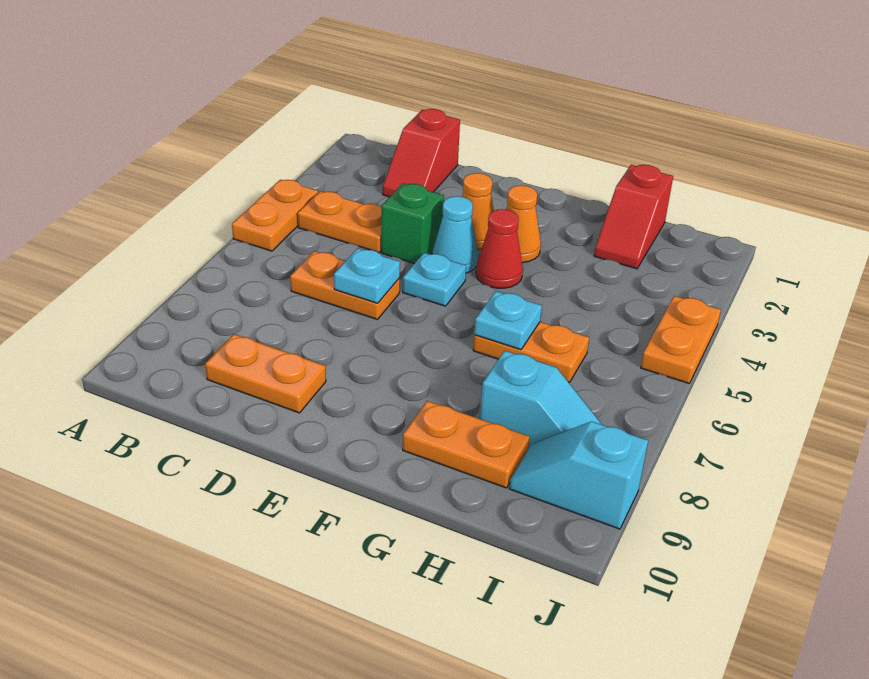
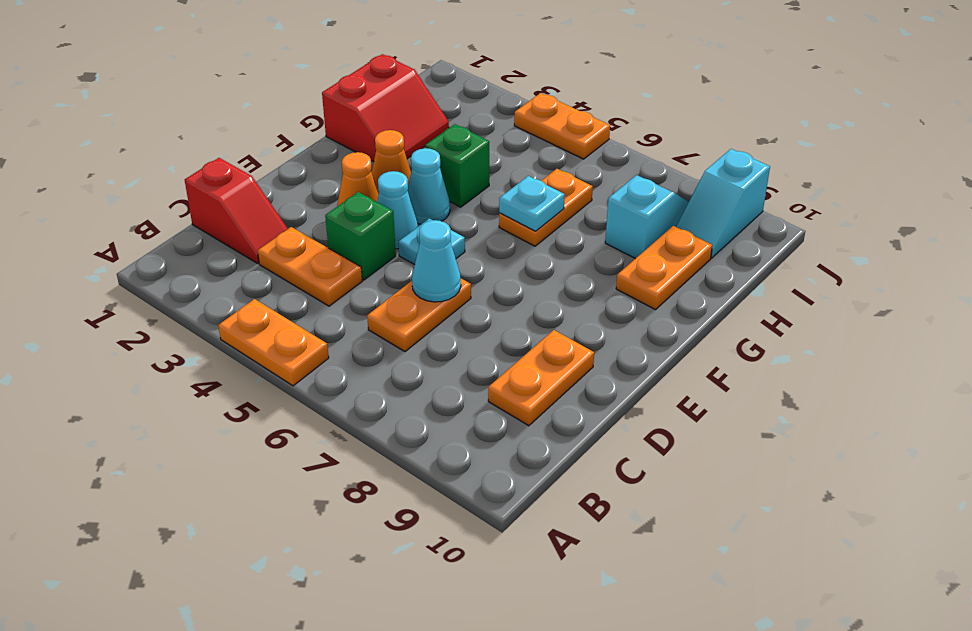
orange 1x2 plate [298,191,382,253] -> orange 1x2 plate turned to [258,227,362,306]
cyan 1x1 plate [334,248,400,303] -> cyan 1x1 cone [412,220,461,302]
red 1x1 cone [476,209,523,288] -> cyan 1x1 cone [408,148,450,224]
none -> green 1x1 brick [425,124,489,207]
red 1x2 slope [594,165,673,269] -> red 2x2 slope [322,54,449,162]

